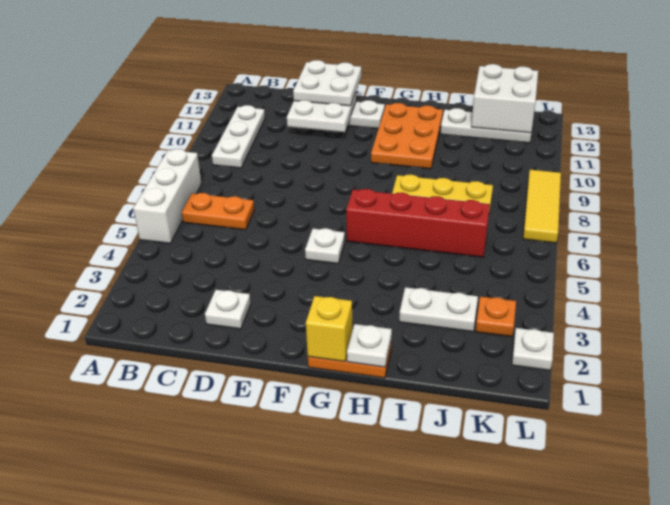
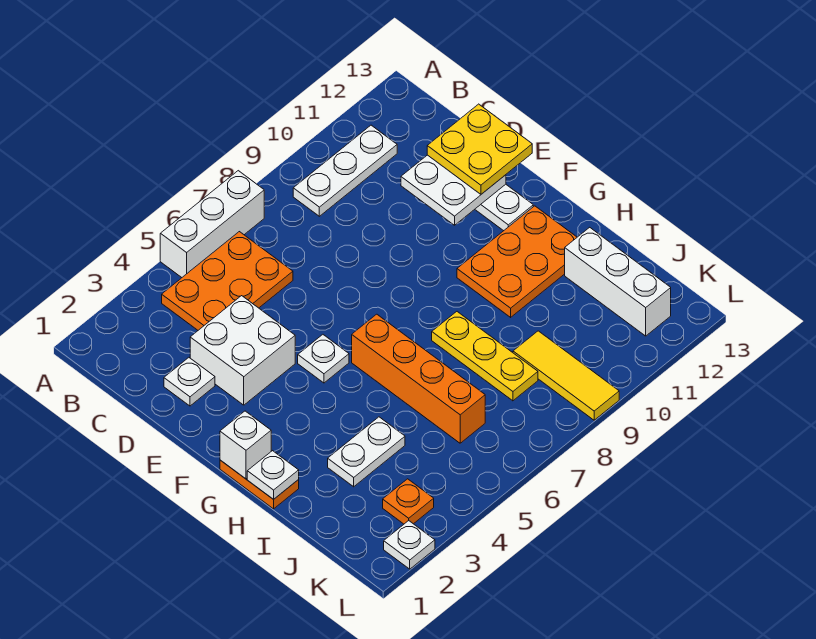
orange 1x2 plate [182,193,254,230] -> orange 2x3 plate [162,232,293,330]
white 2x2 plate [293,60,361,106] -> yellow 2x2 plate [427,104,532,194]
yellow 1x1 brick [306,296,352,362] -> white 1x1 brick [220,411,271,479]
red 1x4 brick [346,189,490,257] -> orange 1x4 brick [352,314,485,443]
white 1x2 plate [399,287,478,332] -> white 1x2 plate turned to [328,417,405,487]
white 1x3 plate [441,108,531,143] -> white 1x3 brick [565,227,671,336]
white 2x2 brick [471,64,538,133] -> white 2x2 brick moved to [190,296,295,405]
yellow 1x3 tile [523,170,561,243] -> yellow 1x3 tile turned to [513,331,619,420]

